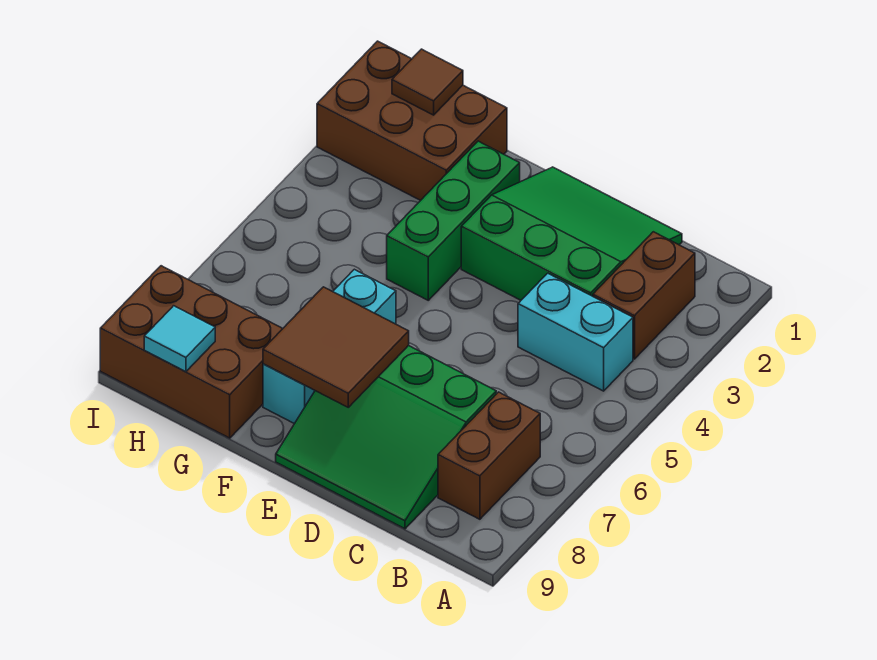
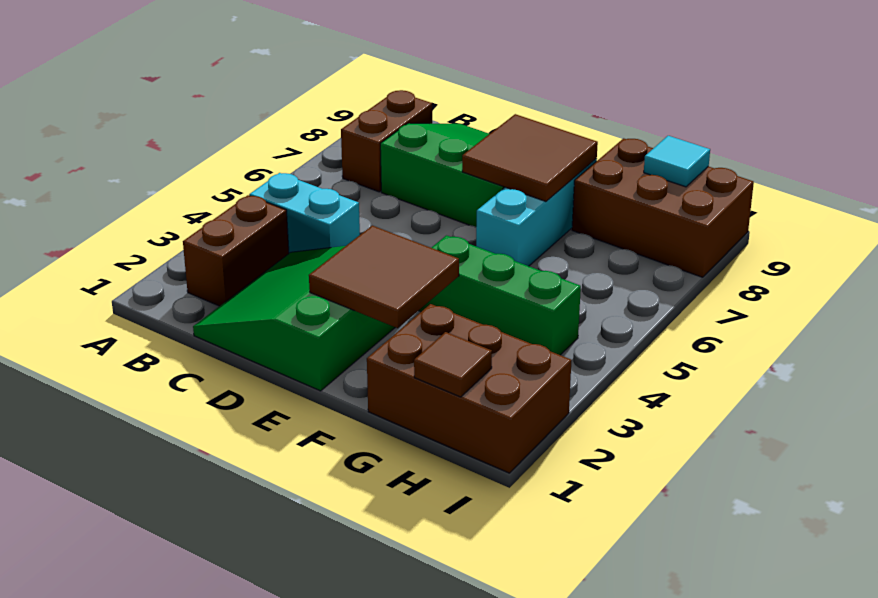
green 3x3 slope [461,167,682,300] -> green 3x3 slope turned to [193,246,395,391]
none -> brown 2x2 tile [309,226,459,328]
green 1x3 brick [387,141,520,300] -> green 1x3 brick turned to [419,236,581,355]

